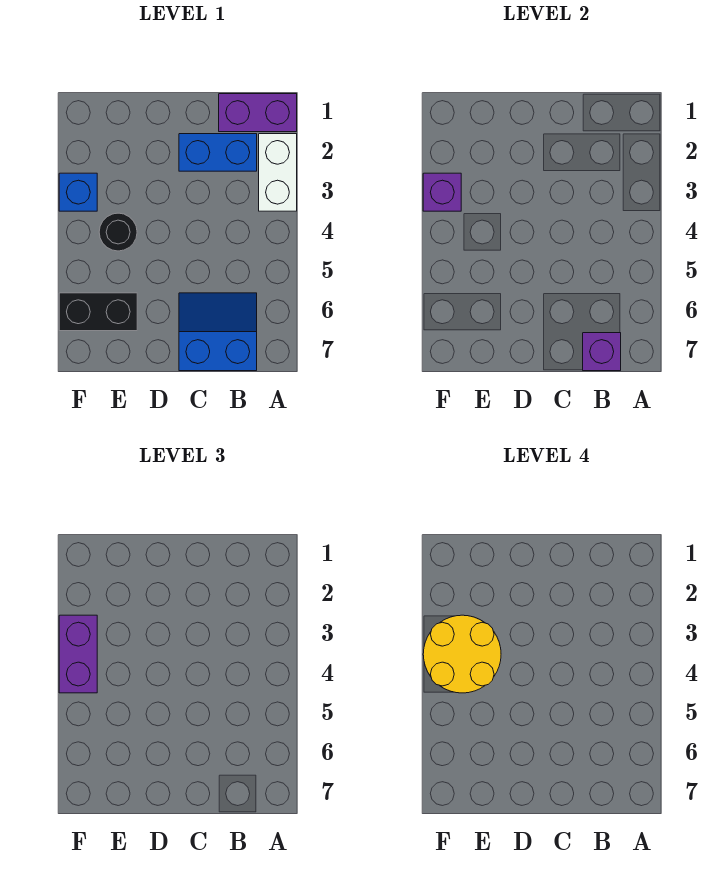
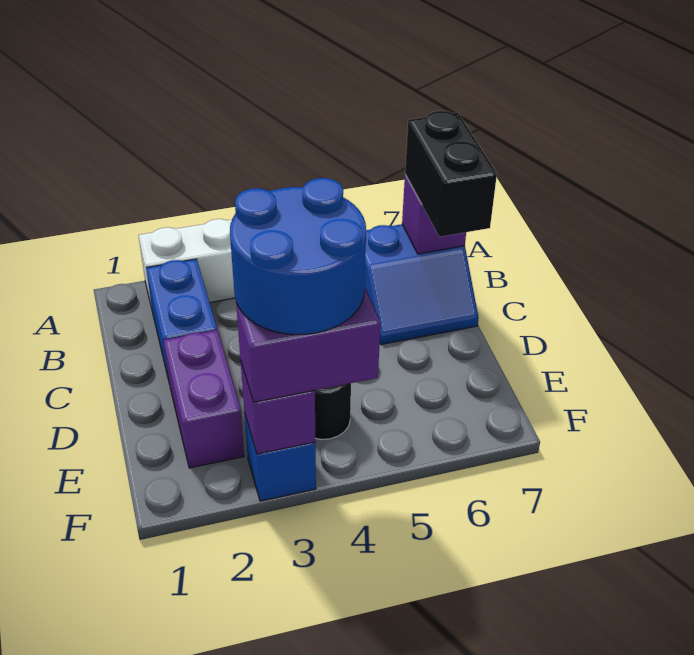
purple 1x2 brick [219,94,297,132] -> purple 1x2 brick moved to [164,330,244,468]
blue 2x2 slope [179,293,257,371] -> blue 2x2 slope turned to [364,224,479,345]
yellow 2x2 round brick [423,615,501,693] -> blue 2x2 round brick [230,178,366,335]
black 1x2 brick [59,293,137,331] -> black 1x2 brick moved to [405,111,497,237]

